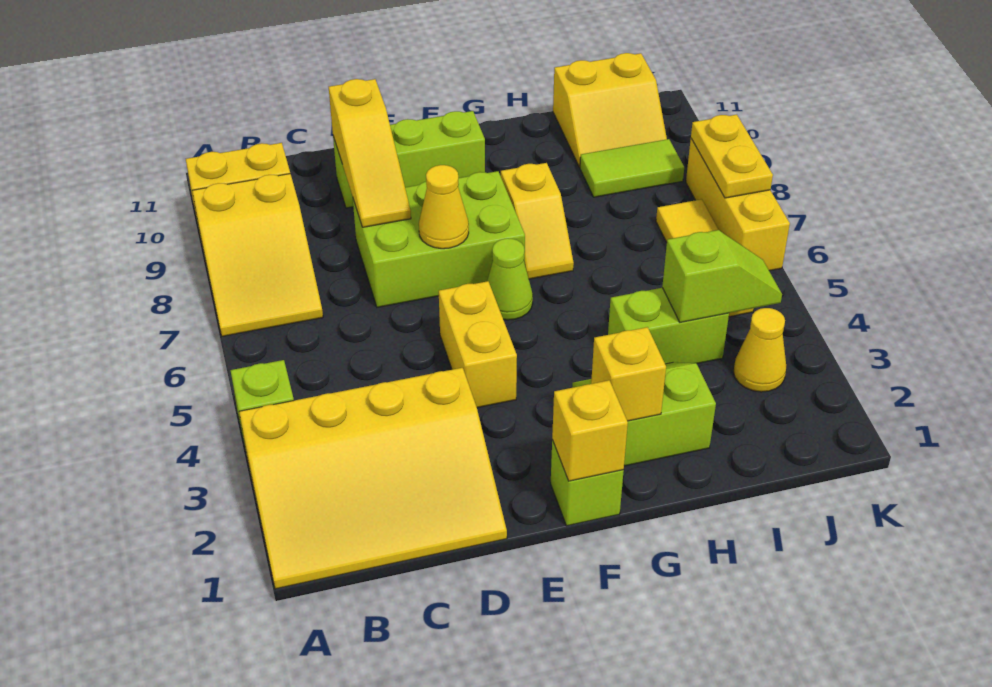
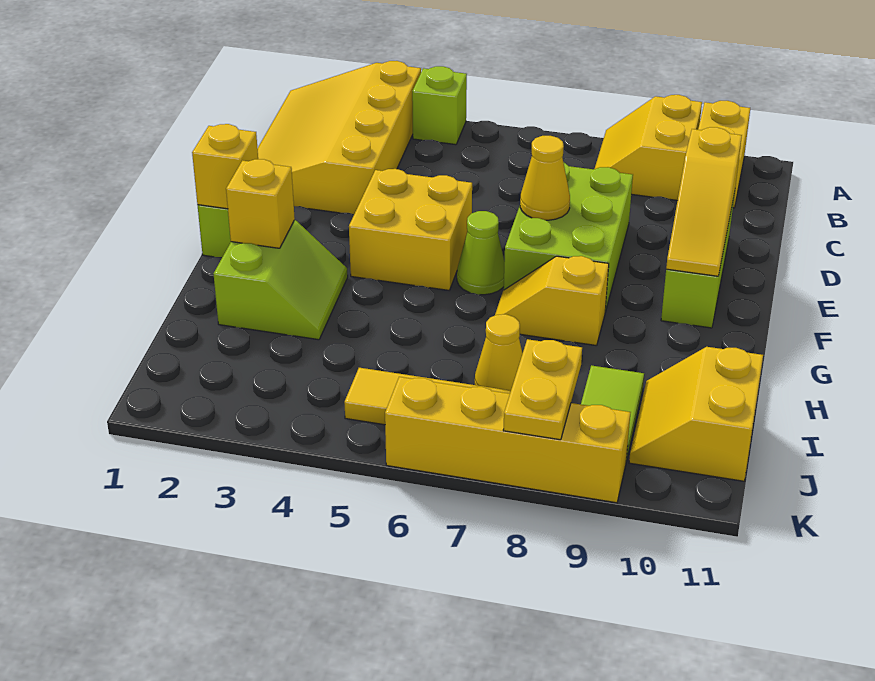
yellow 2x3 slope [192,174,323,336] -> yellow 2x2 slope [595,95,702,200]
yellow 1x3 slope [329,79,411,227] -> yellow 1x3 slope turned to [666,127,742,276]
yellow 1x2 brick [439,281,517,408] -> yellow 2x2 brick [349,169,472,290]
lime 1x2 brick [608,288,729,364] -> none
lime 1x2 slope [662,230,782,322] -> none
yellow 1x1 cone [734,308,786,392] -> yellow 1x1 cone moved to [475,314,523,391]
yellow 1x3 brick [686,139,790,271] -> yellow 1x4 brick [385,377,631,503]
yellow 1x2 plate [691,114,773,198] -> yellow 1x2 plate turned to [503,339,582,440]

